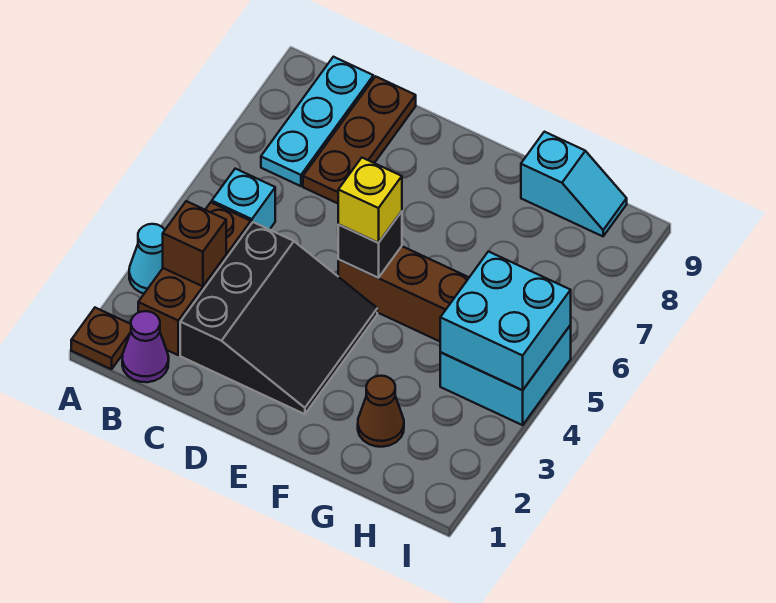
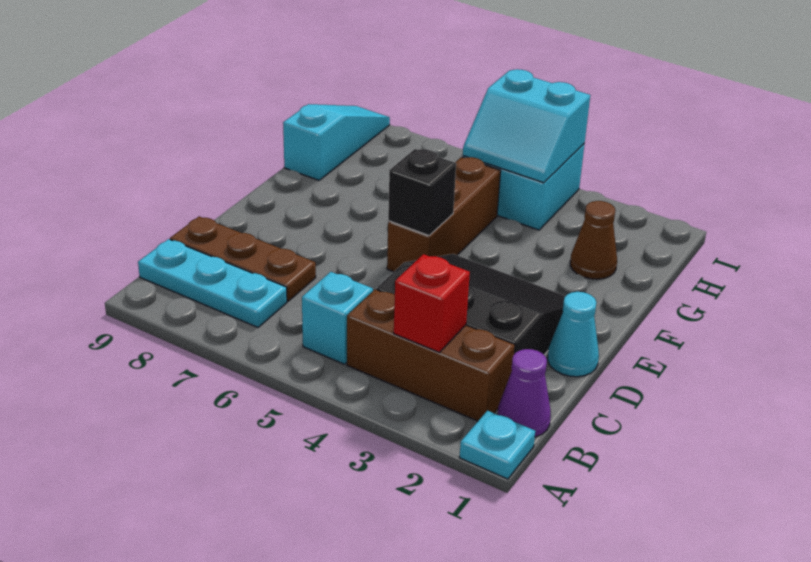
brown 1x1 plate [71,308,131,369] -> cyan 1x1 plate [460,411,535,479]
cyan 1x1 cone [129,224,165,293] -> cyan 1x1 cone moved to [548,292,599,377]
brown 1x1 brick [163,201,226,286] -> red 1x1 brick [394,254,470,352]
yellow 1x1 brick [338,158,402,243] -> none
cyan 1x2 slope [521,132,627,236] -> cyan 1x3 slope [283,104,390,180]
cyan 2x2 brick [440,251,571,390] -> cyan 2x2 slope [463,69,590,183]

